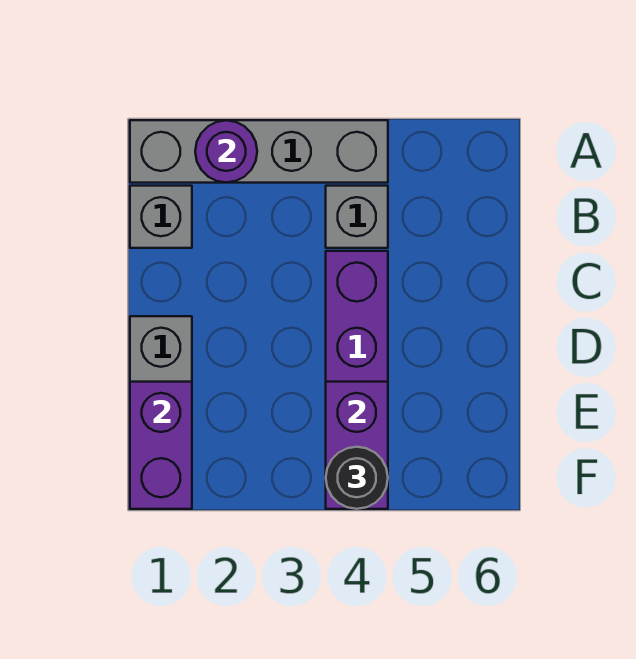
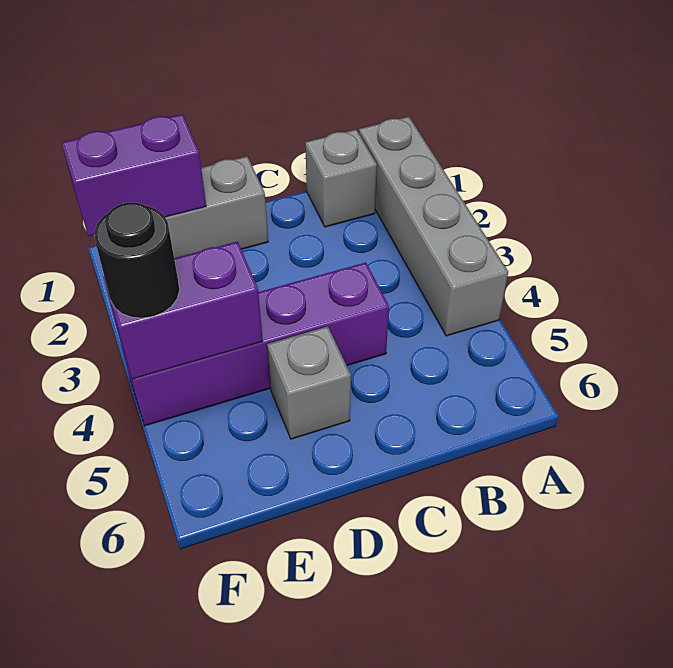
purple 1x1 round brick [195,120,257,183] -> none
grey 1x1 brick [326,186,388,248] -> grey 1x1 brick moved to [267,326,351,439]

